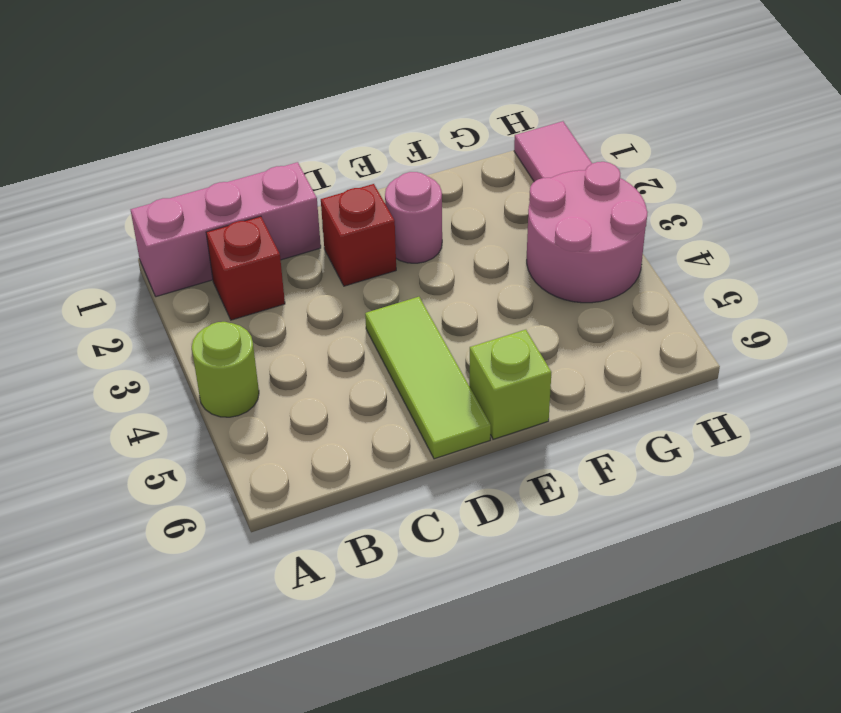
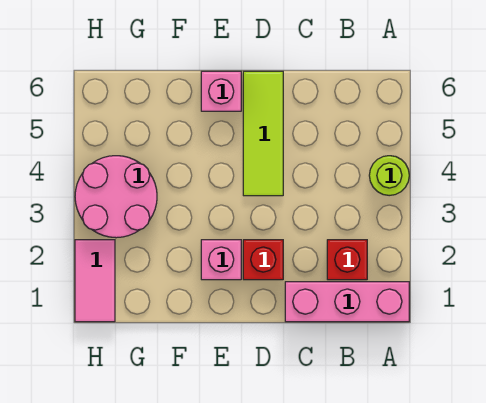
pink 1x1 round brick [385,172,442,263] -> pink 1x1 brick [201,240,241,280]
lime 1x1 brick [469,330,551,439] -> pink 1x1 brick [201,71,241,111]

